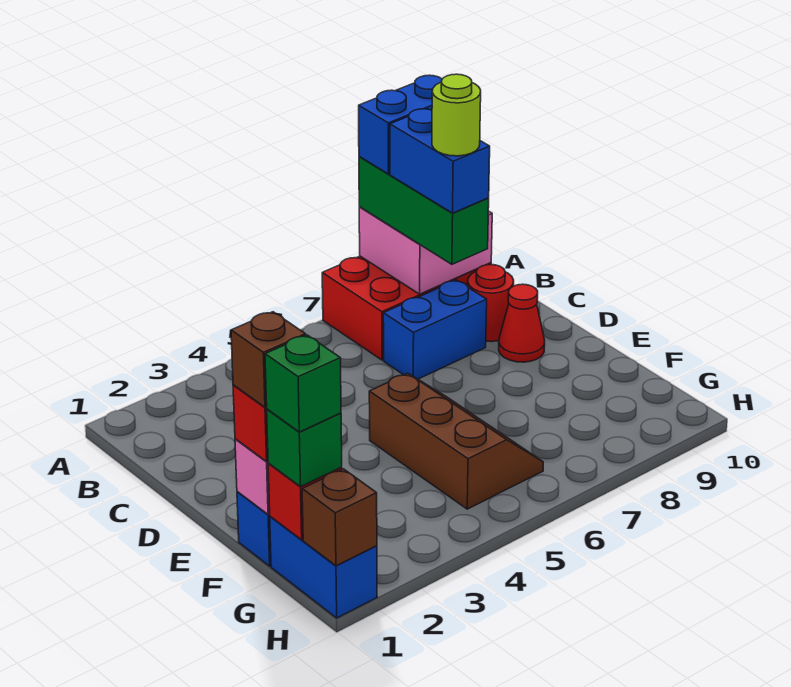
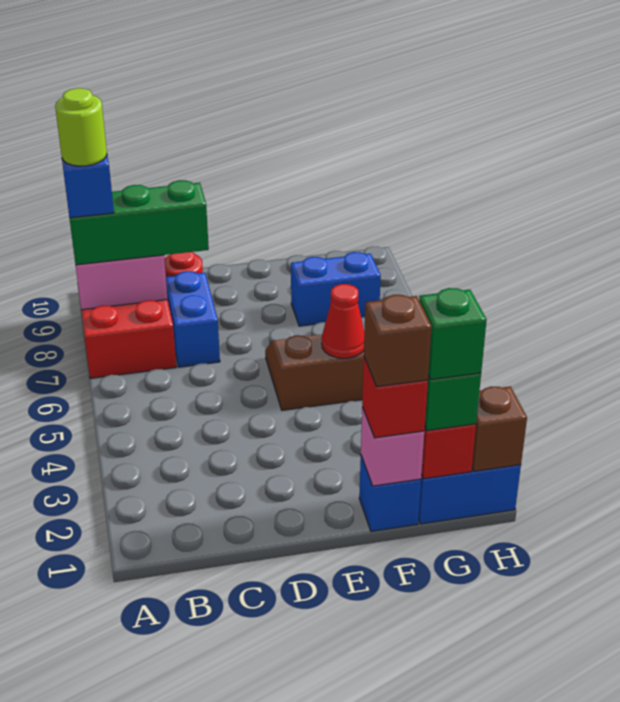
blue 1x2 brick [390,109,490,213] -> blue 1x2 brick moved to [291,252,381,326]
lime 1x1 round brick [432,74,481,156] -> lime 1x1 round brick moved to [55,88,107,166]
red 1x1 cone [499,284,545,362] -> red 1x1 cone moved to [322,284,364,358]

